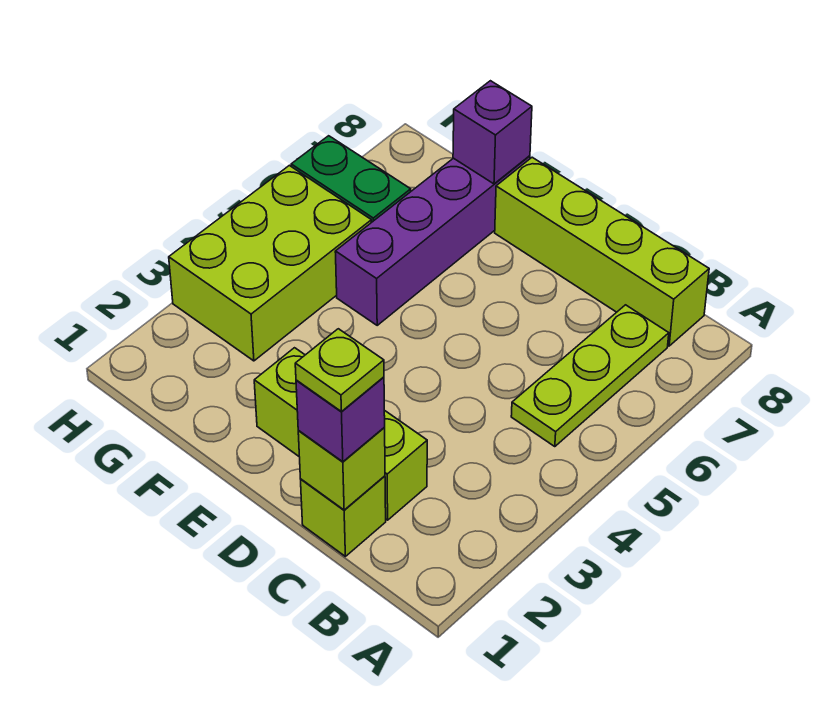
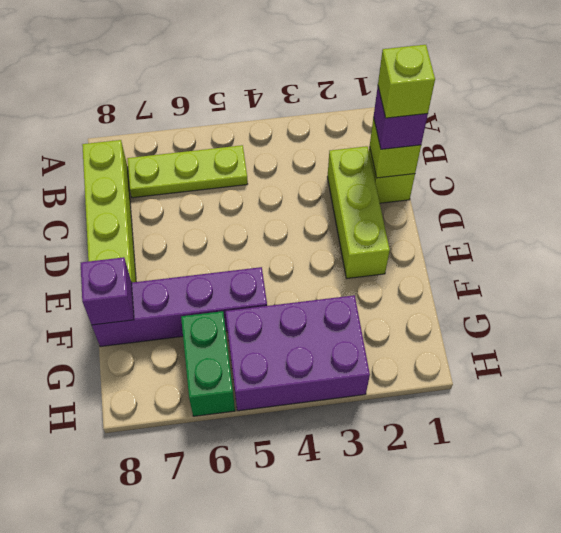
lime 1x1 plate [295,329,384,412] -> lime 1x1 brick [378,45,435,118]
lime 2x3 brick [169,165,372,361] -> purple 2x3 brick [225,295,370,411]

